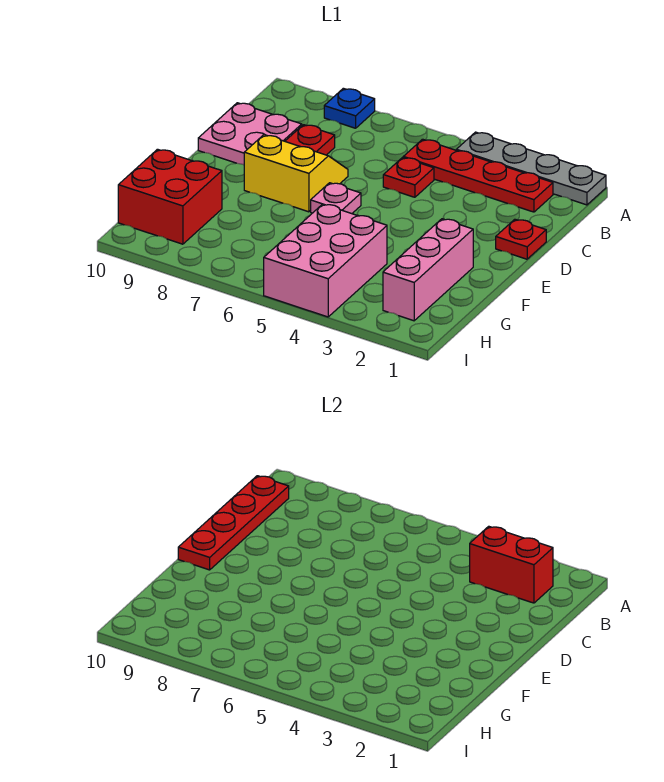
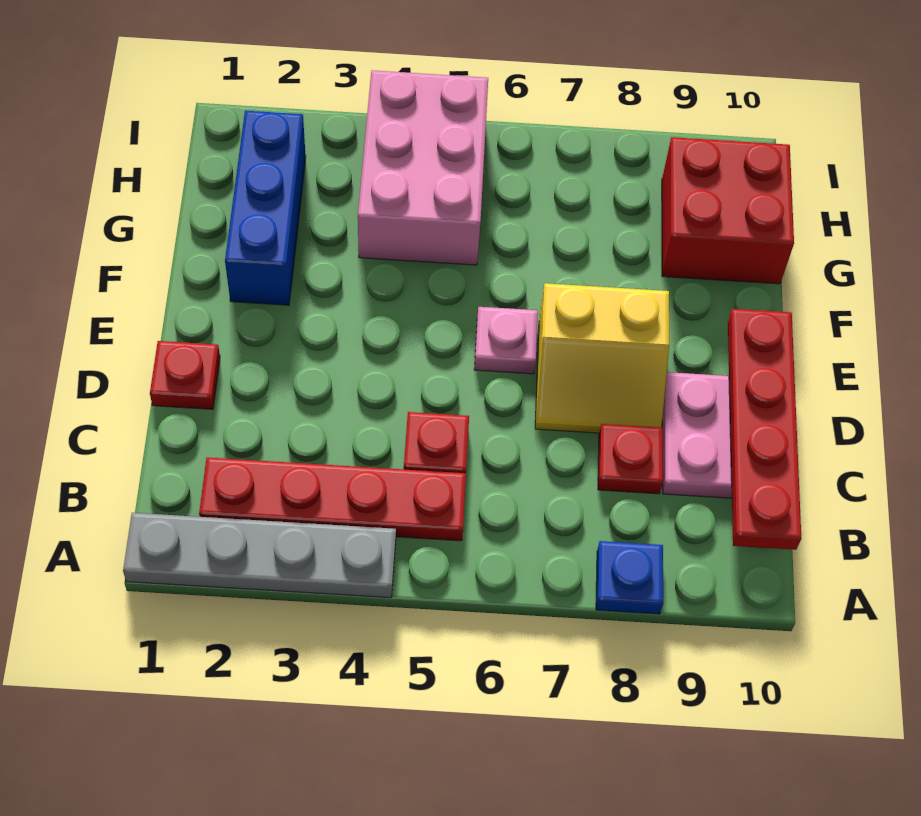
red 1x2 brick [470,526,553,603] -> none
pink 1x3 brick [383,219,473,321] -> blue 1x3 brick [225,111,306,305]

